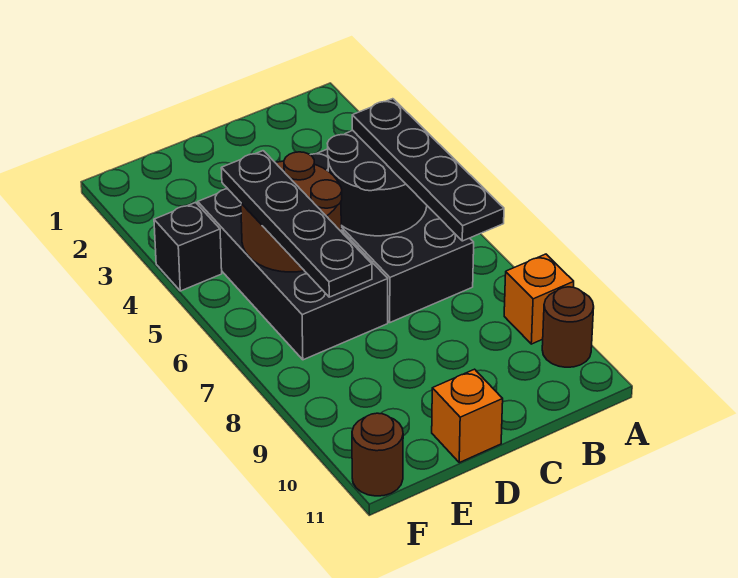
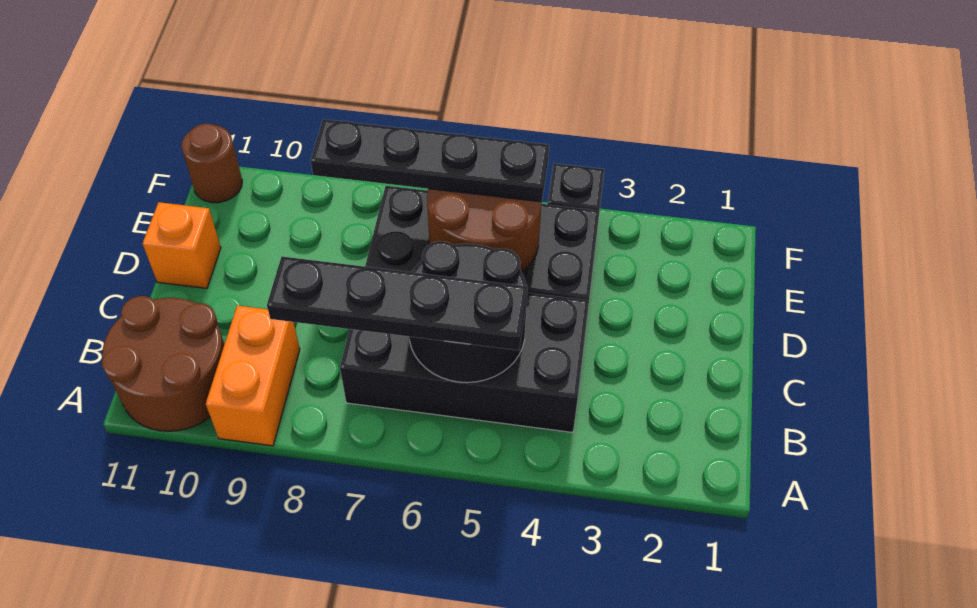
orange 1x1 brick [504,254,574,344] -> orange 1x2 brick [206,306,300,446]
brown 1x1 round brick [542,287,594,367] -> brown 2x2 round brick [102,296,224,431]

